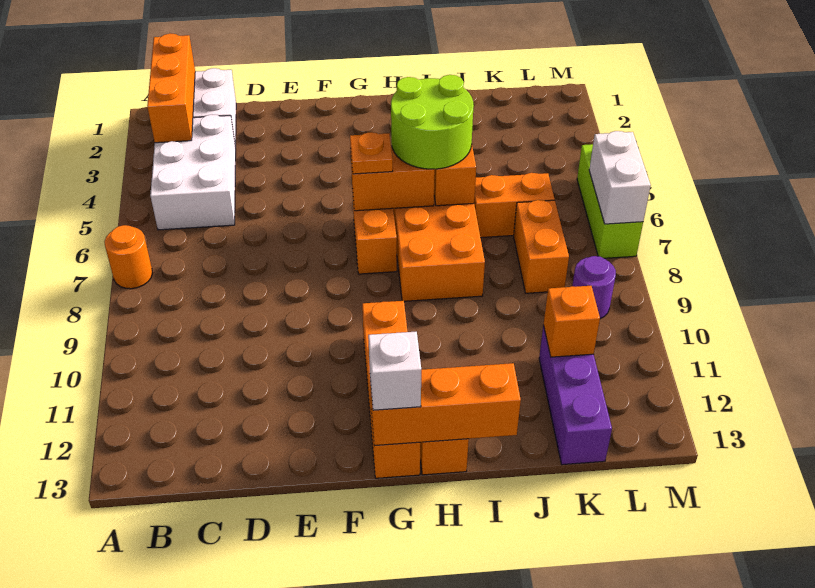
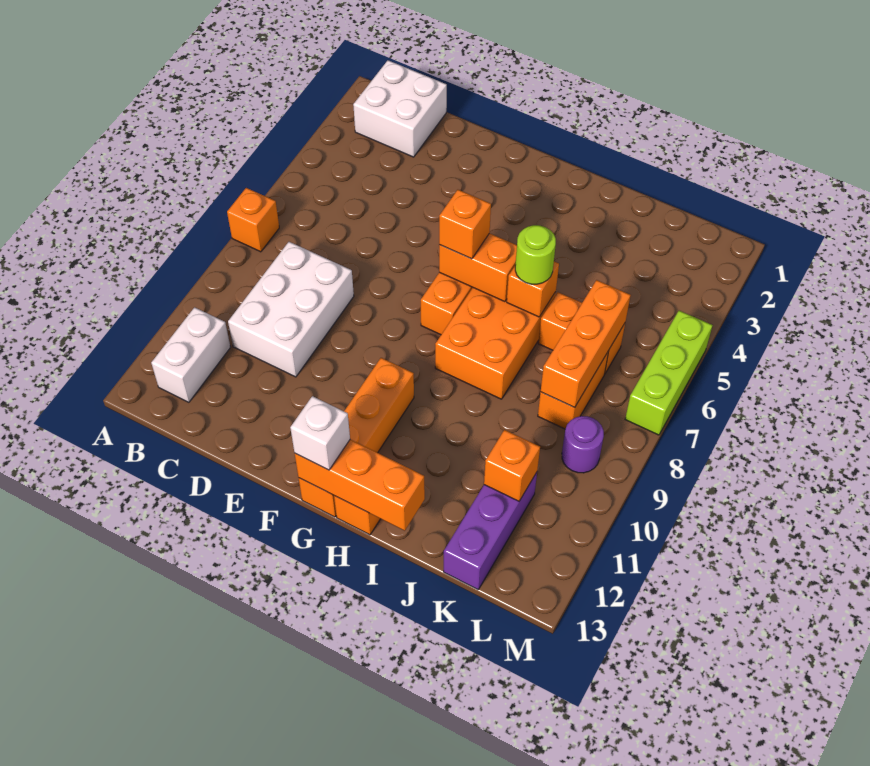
orange 1x1 round brick [105,225,152,289] -> orange 1x1 brick [227,188,279,252]
orange 1x3 brick [147,33,195,143] -> orange 1x3 brick moved to [541,280,631,408]
white 2x3 brick [150,115,236,230] -> white 2x3 brick moved to [228,242,354,377]
orange 1x1 plate [350,132,393,174] -> orange 1x1 brick [439,190,491,259]
lime 2x2 round brick [391,75,474,169] -> lime 1x1 round brick [515,225,556,284]
white 1x2 brick [589,131,651,224] -> white 1x2 brick moved to [151,307,231,402]

